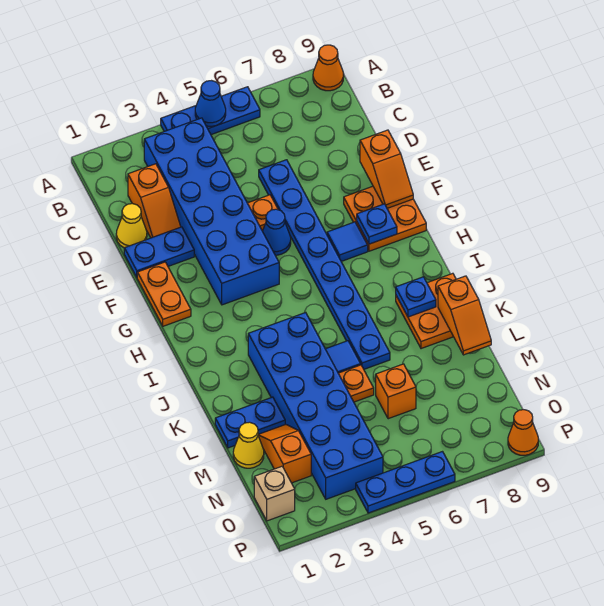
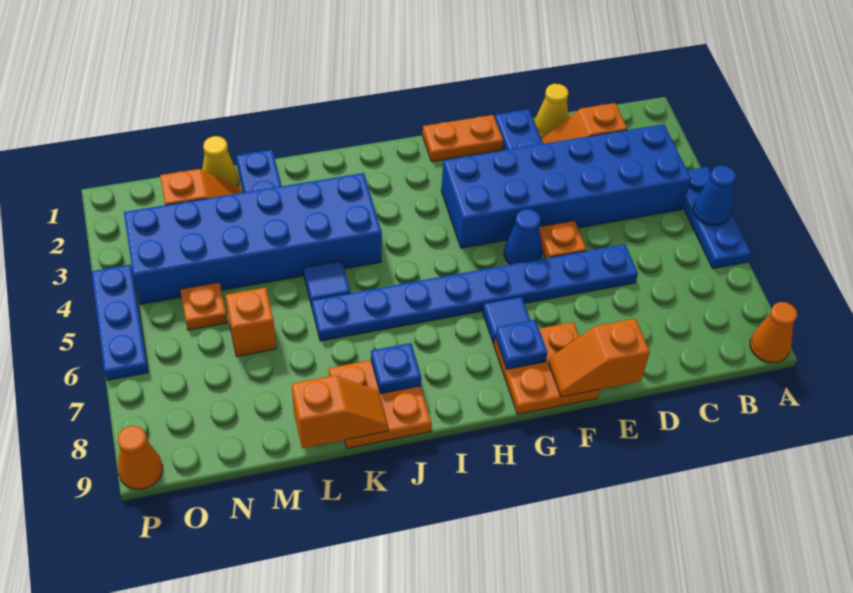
orange 1x2 slope [438,276,491,355] -> orange 1x2 slope turned to [292,375,388,448]
orange 1x1 plate [338,365,374,402] -> orange 1x1 plate moved to [180,282,227,330]
tan 1x1 brick [254,466,295,521] -> none

